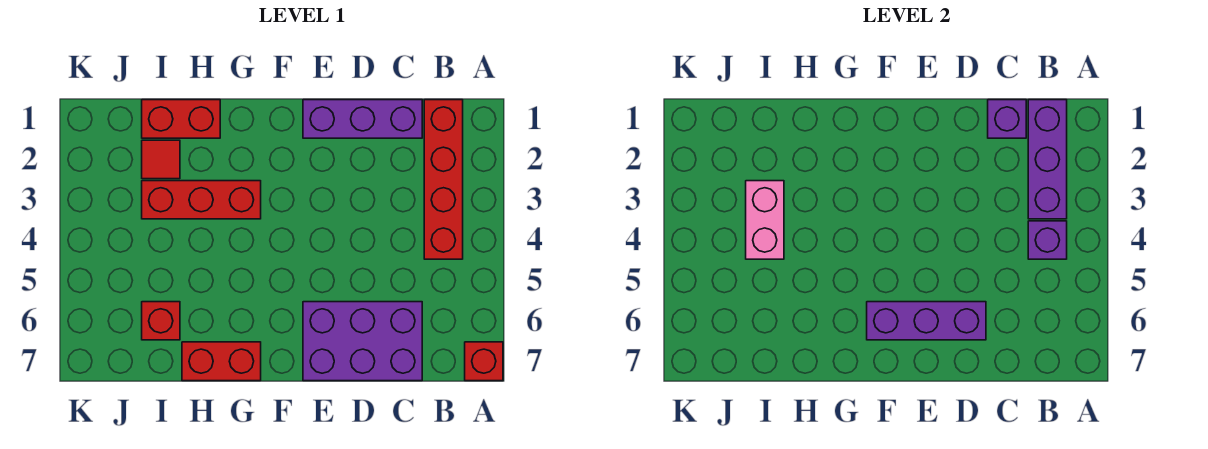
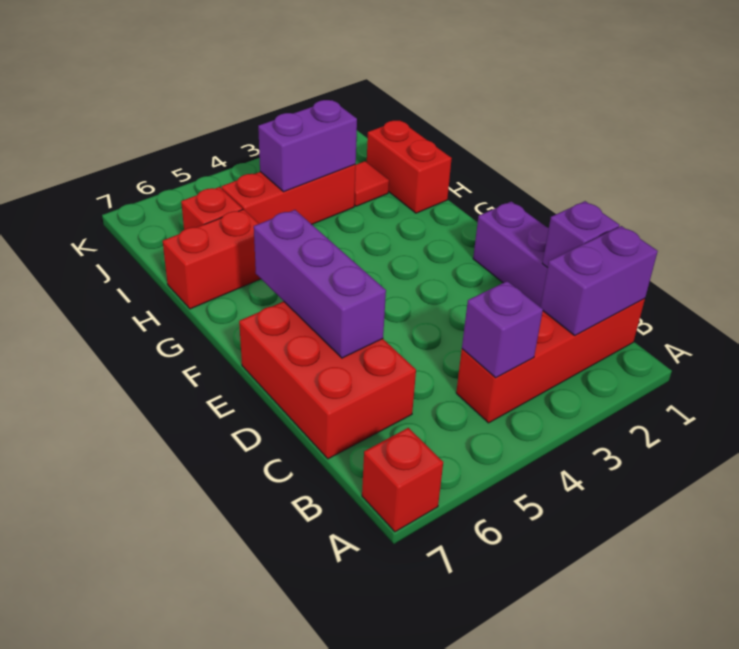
purple 1x3 brick [1028,100,1067,219] -> purple 1x2 brick [541,226,658,335]
purple 2x3 brick [303,302,422,381] -> red 2x3 brick [239,301,416,459]
red 1x3 brick [142,181,261,219] -> red 1x3 brick turned to [221,164,356,224]
red 1x2 brick [182,342,261,381] -> red 1x2 brick turned to [163,209,261,309]
pink 1x2 brick [746,181,784,259] -> purple 1x2 brick [258,100,357,192]

